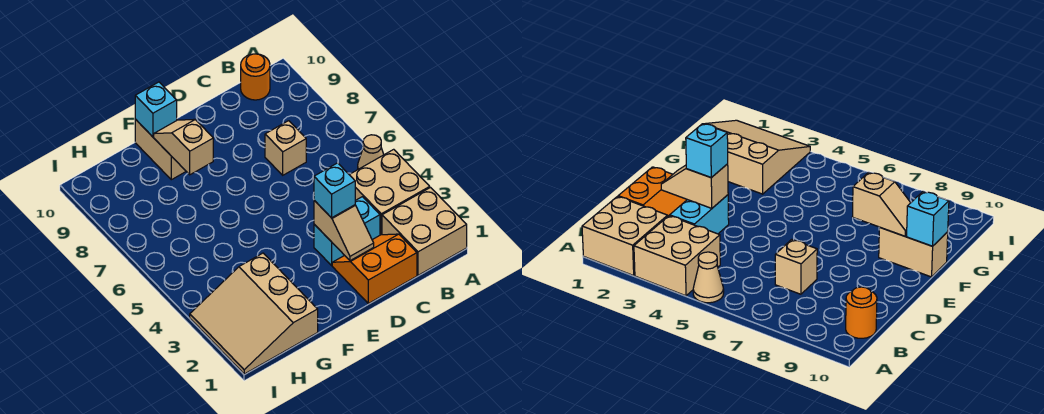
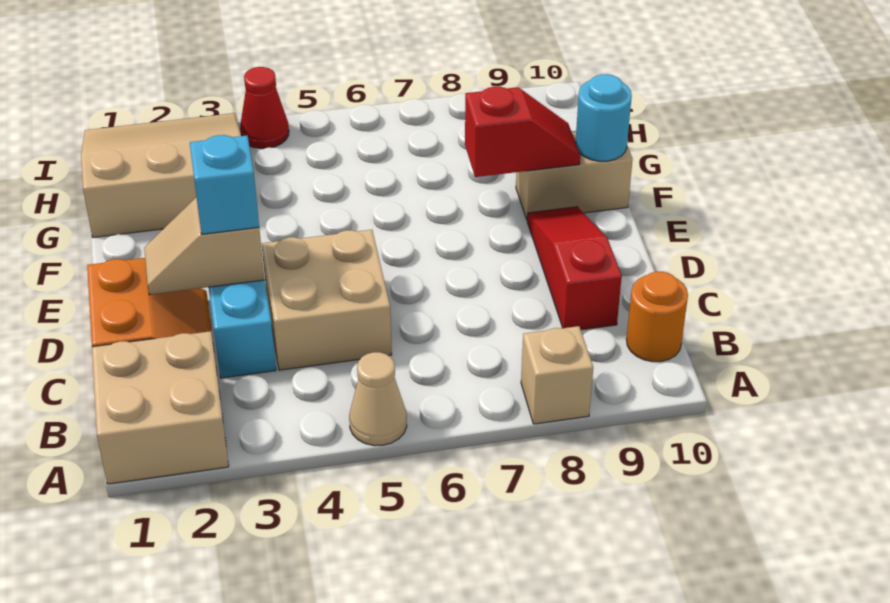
tan 2x2 brick [349,149,430,235] -> tan 2x2 brick moved to [262,230,392,370]
tan 1x1 brick [265,121,306,175] -> tan 1x1 brick moved to [521,326,593,424]
none -> red 1x3 slope [527,207,622,330]
tan 1x2 slope [154,119,213,175] -> red 1x2 slope [465,87,580,177]
cyan 1x1 brick [135,82,177,137] -> cyan 1x1 round brick [576,74,632,161]
none -> red 1x1 cone [240,67,289,149]

